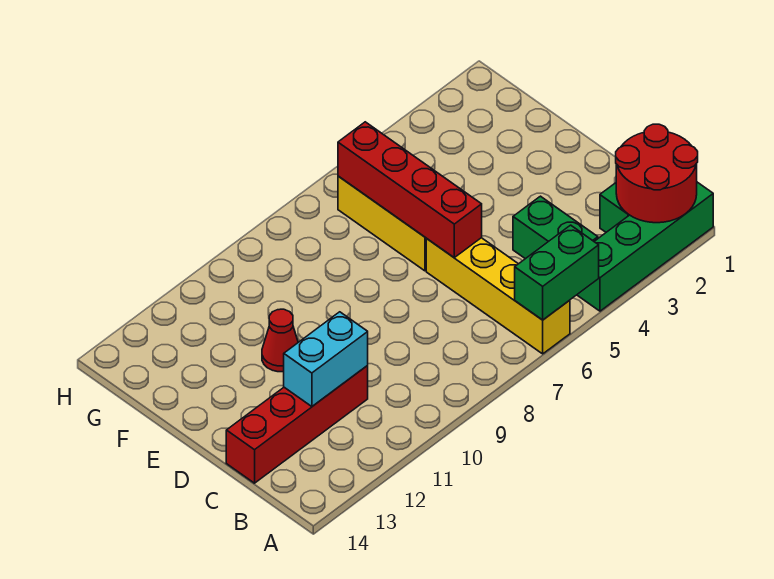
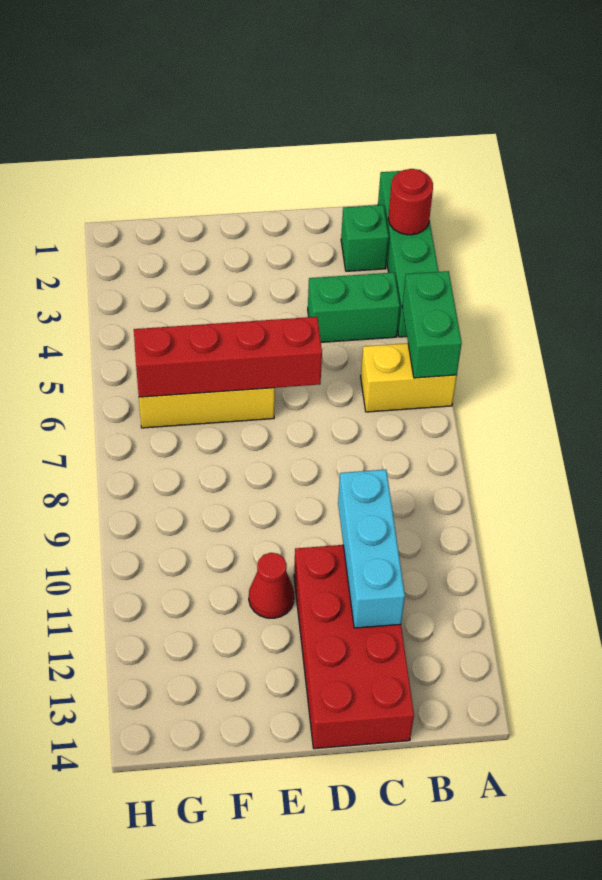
red 2x2 round brick [616,124,698,223] -> red 1x1 round brick [388,169,433,235]
yellow 1x4 brick [426,238,570,354] -> yellow 1x2 brick [361,343,457,412]
red 1x4 brick [226,366,368,483] -> red 2x4 brick [294,545,414,749]
cyan 1x2 brick [284,312,368,407] -> cyan 1x3 brick [338,469,405,628]

